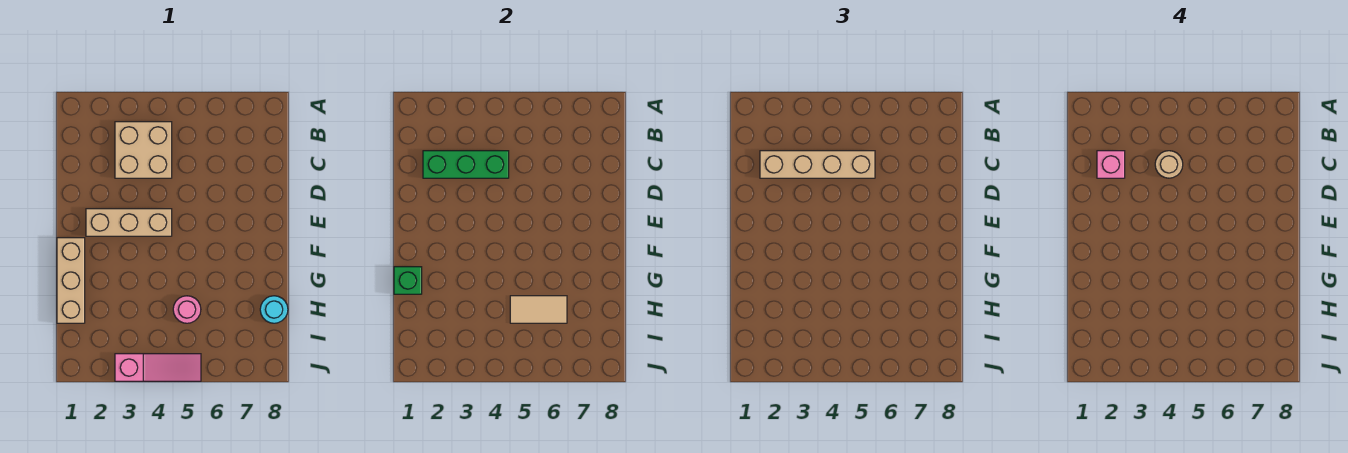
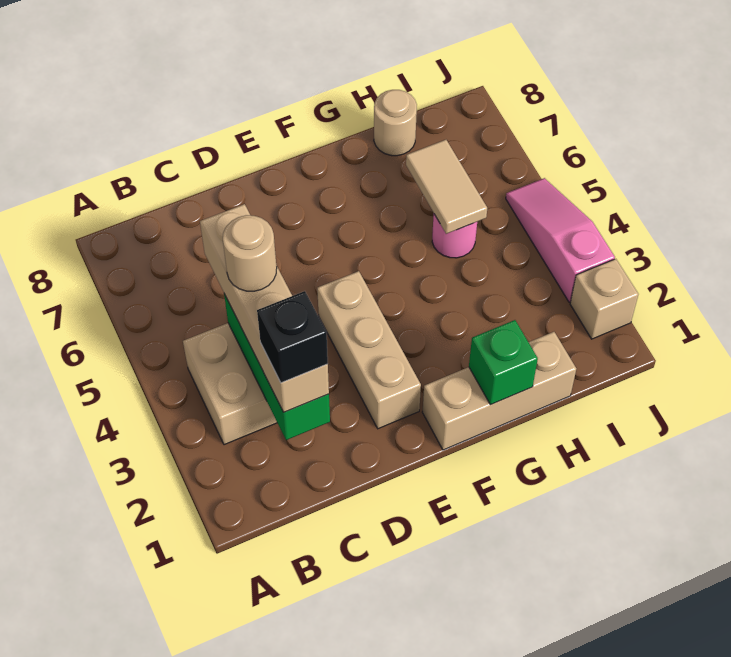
pink 1x1 brick [1097,151,1125,178] -> black 1x1 brick [257,291,328,383]
cyan 1x1 round brick [260,296,288,323] -> tan 1x1 round brick [374,90,417,156]
none -> tan 1x1 brick [570,259,639,339]

